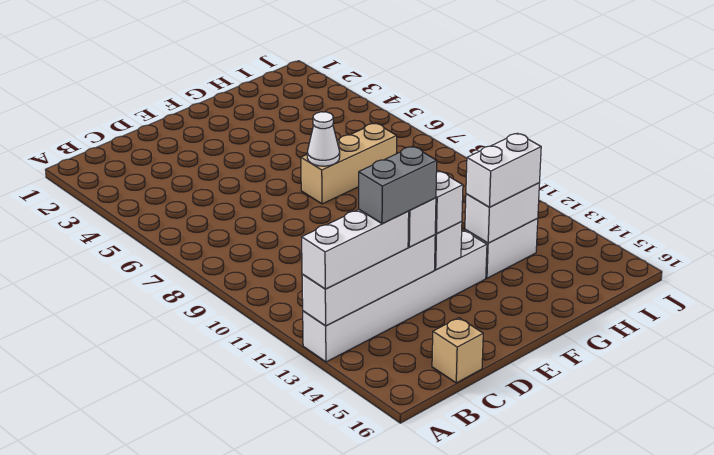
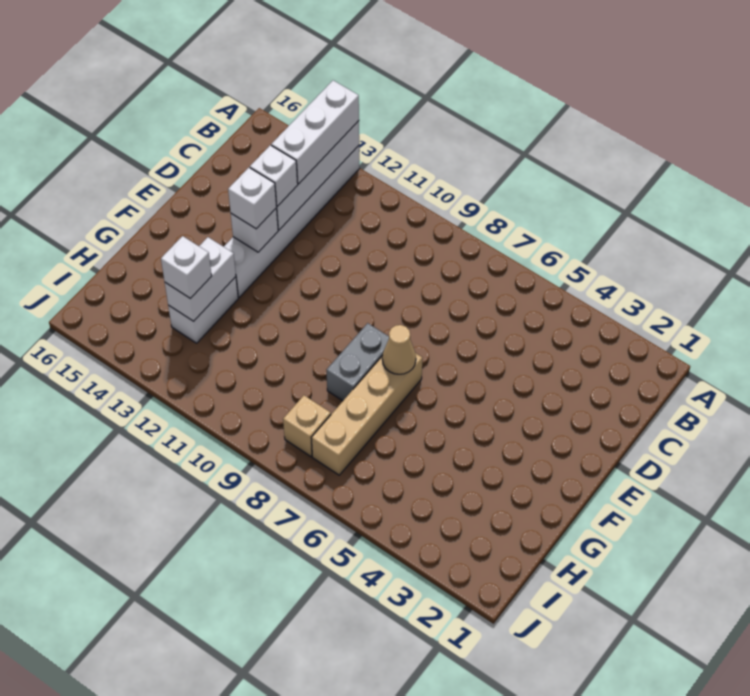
grey 1x2 brick [359,146,437,224] -> grey 1x2 brick moved to [327,323,389,401]
tan 1x1 brick [432,318,483,383] -> tan 1x1 brick moved to [283,395,331,456]
tan 1x3 brick [301,123,397,204] -> tan 1x4 brick [311,353,422,475]
white 1x1 cone [307,112,340,166] -> tan 1x1 cone [382,325,416,374]
white 1x2 brick [466,133,541,207] -> white 1x1 brick [161,236,212,298]

